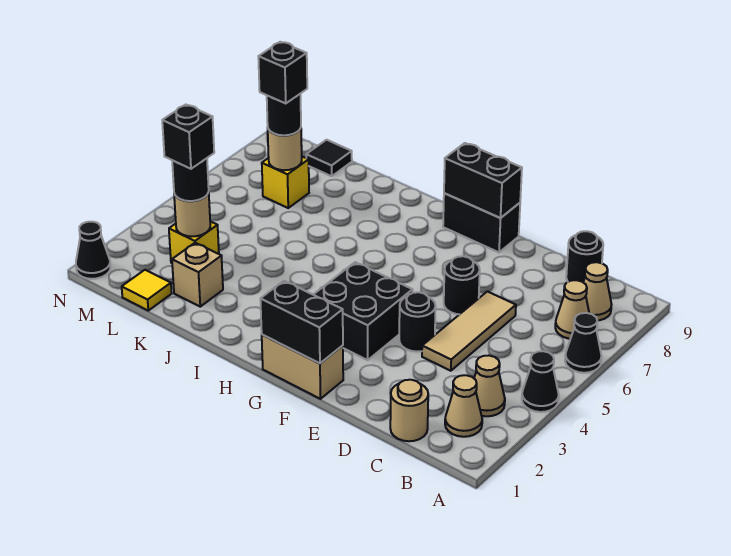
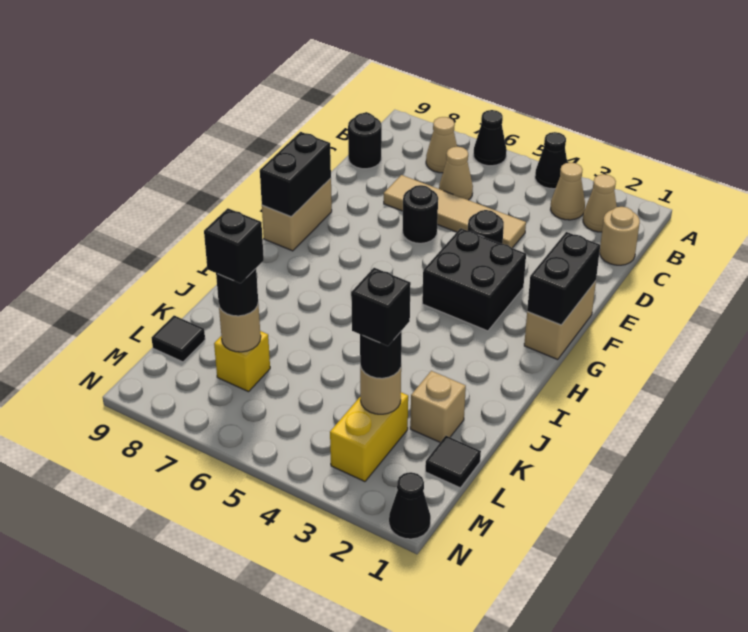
tan 1x1 cone [583,262,612,320] -> tan 1x1 cone moved to [439,147,473,200]
tan 1x3 tile [422,291,516,371] -> tan 1x4 tile [384,175,526,248]
black 1x2 brick [443,193,520,252] -> tan 1x2 brick [262,178,332,251]
yellow 1x1 tile [122,270,172,311] -> black 1x1 tile [425,436,481,488]
yellow 1x1 brick [169,222,219,263] -> yellow 1x2 brick [330,392,408,482]

